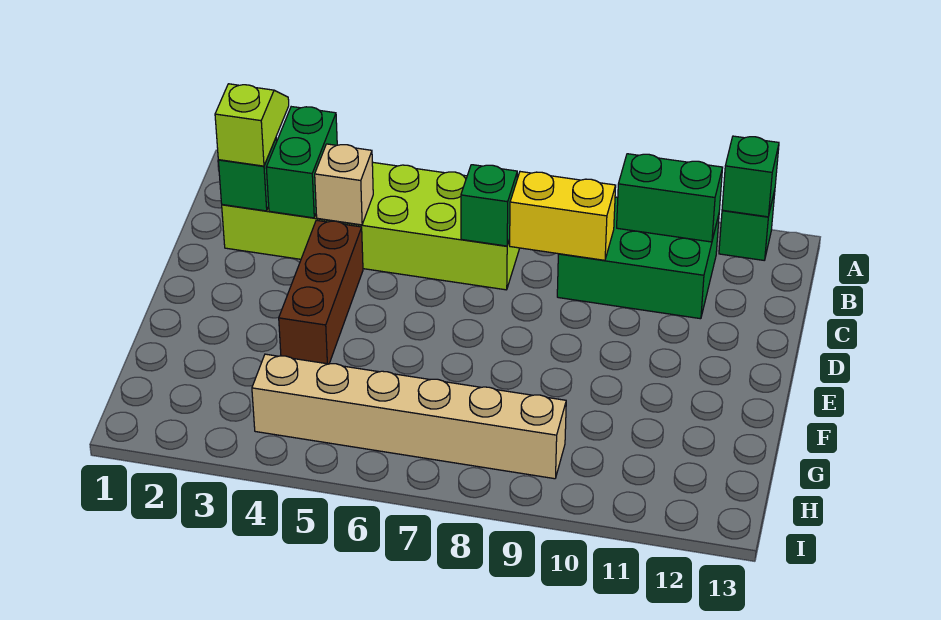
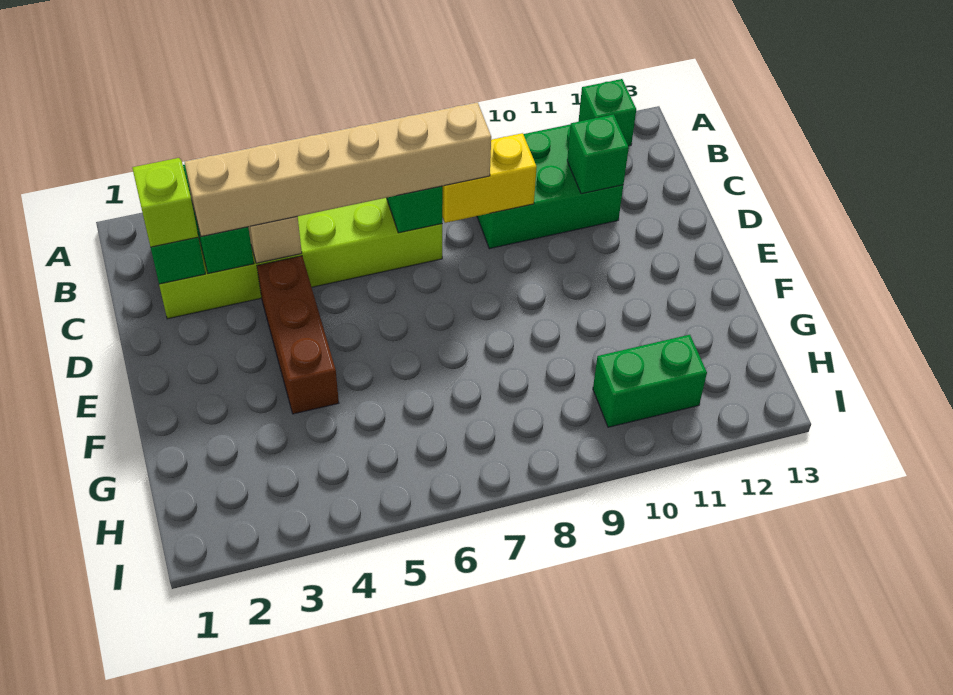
green 1x1 brick [722,136,779,217] -> green 1x1 brick moved to [567,114,629,194]
green 1x2 brick [617,154,723,242] -> green 1x2 brick moved to [593,335,707,427]
tan 1x6 brick [252,354,566,479] -> tan 1x6 brick moved to [185,102,491,236]

